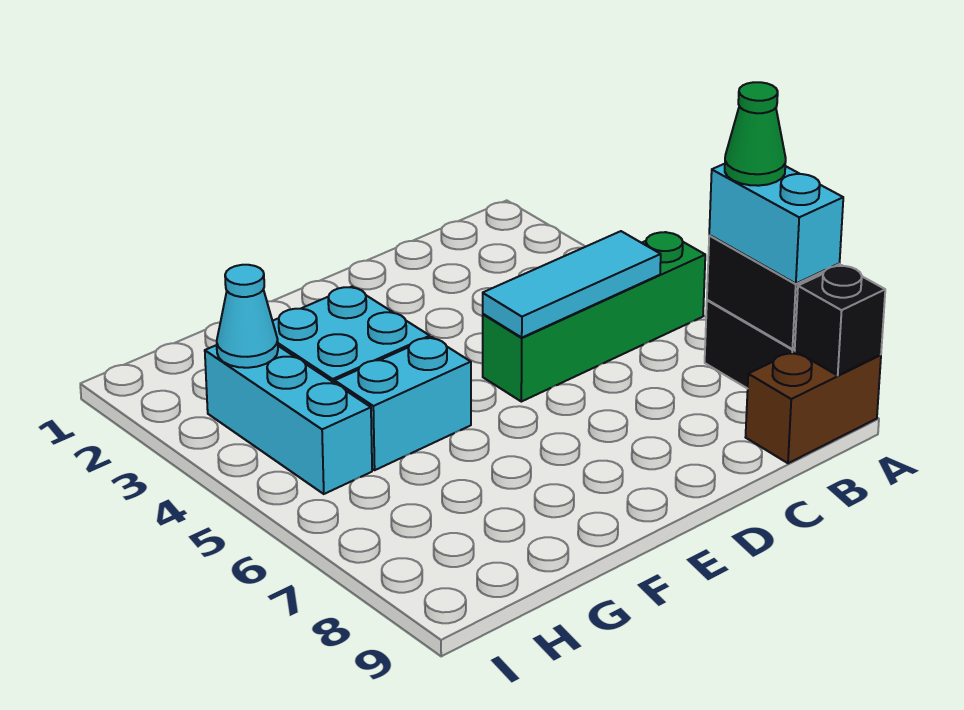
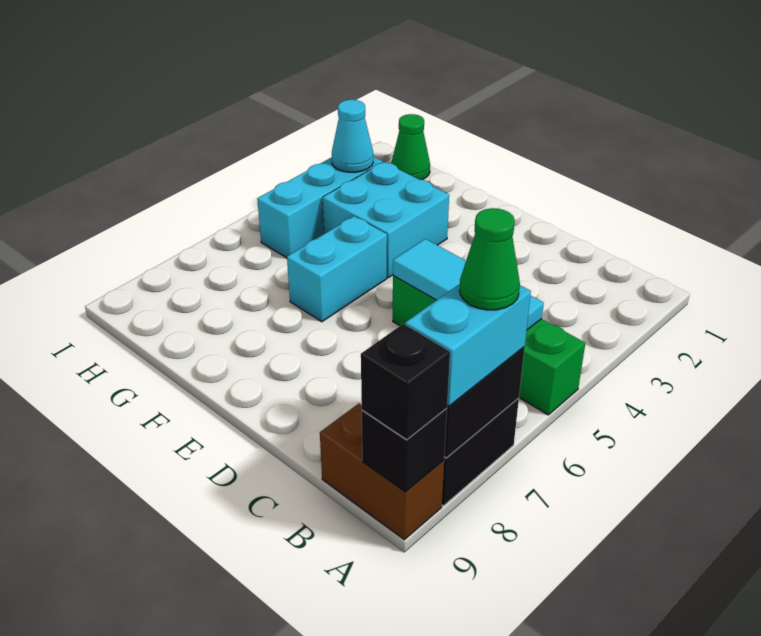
none -> black 1x1 brick [361,324,450,440]
cyan 1x2 brick [335,337,471,470] -> cyan 1x2 brick turned to [287,216,387,322]
none -> green 1x1 cone [391,114,430,180]

